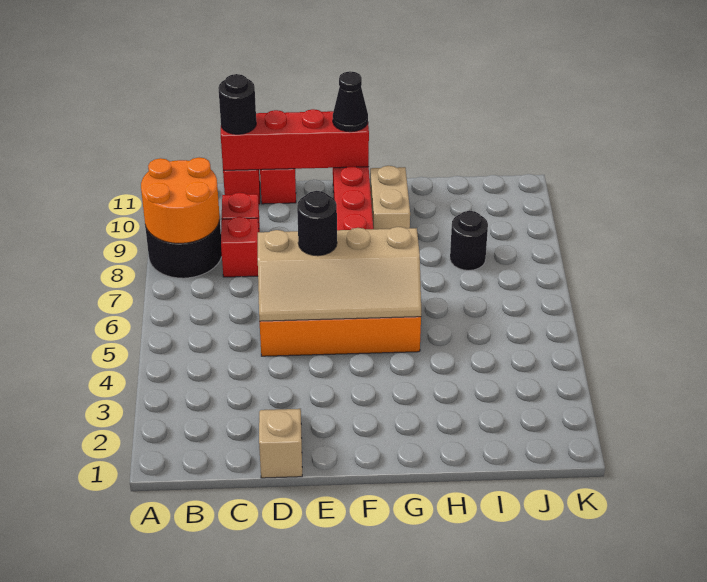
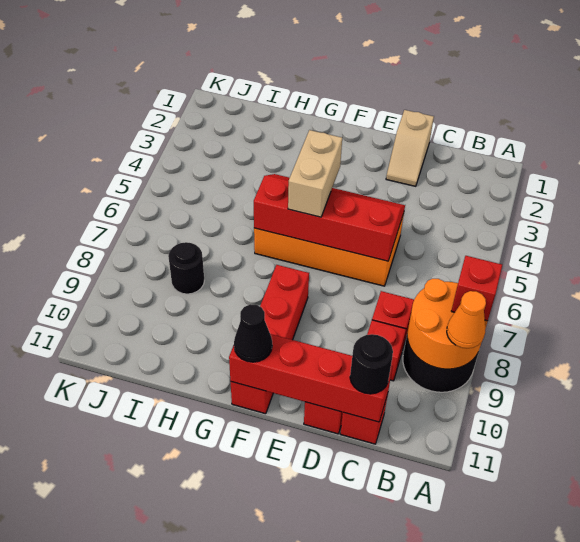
none -> red 1x1 brick [452,256,502,321]
none -> orange 1x1 cone [447,291,486,348]
tan 2x4 slope [258,227,421,321] -> red 2x4 slope [254,174,405,261]
black 1x1 round brick [297,191,337,256] -> none
tan 1x2 brick [370,166,410,229] -> tan 1x2 brick moved to [288,130,342,217]

